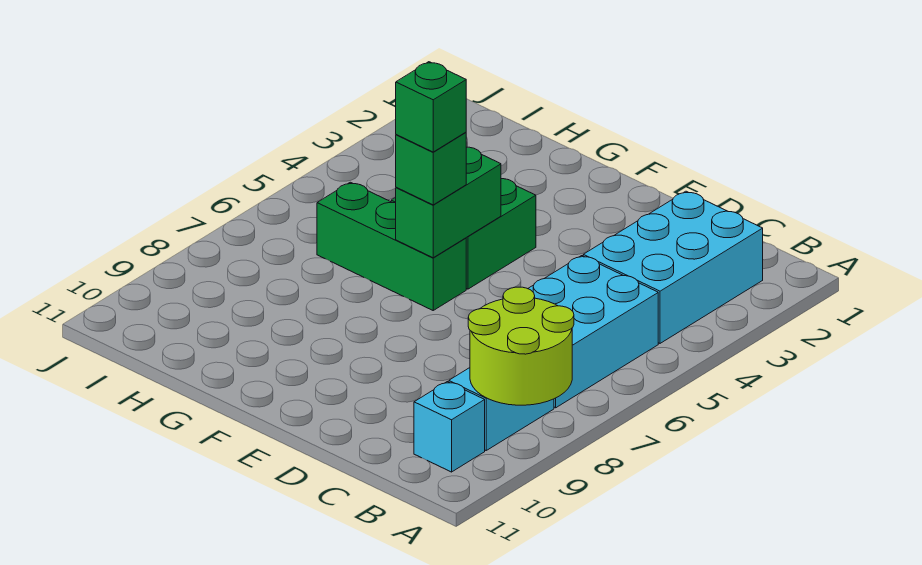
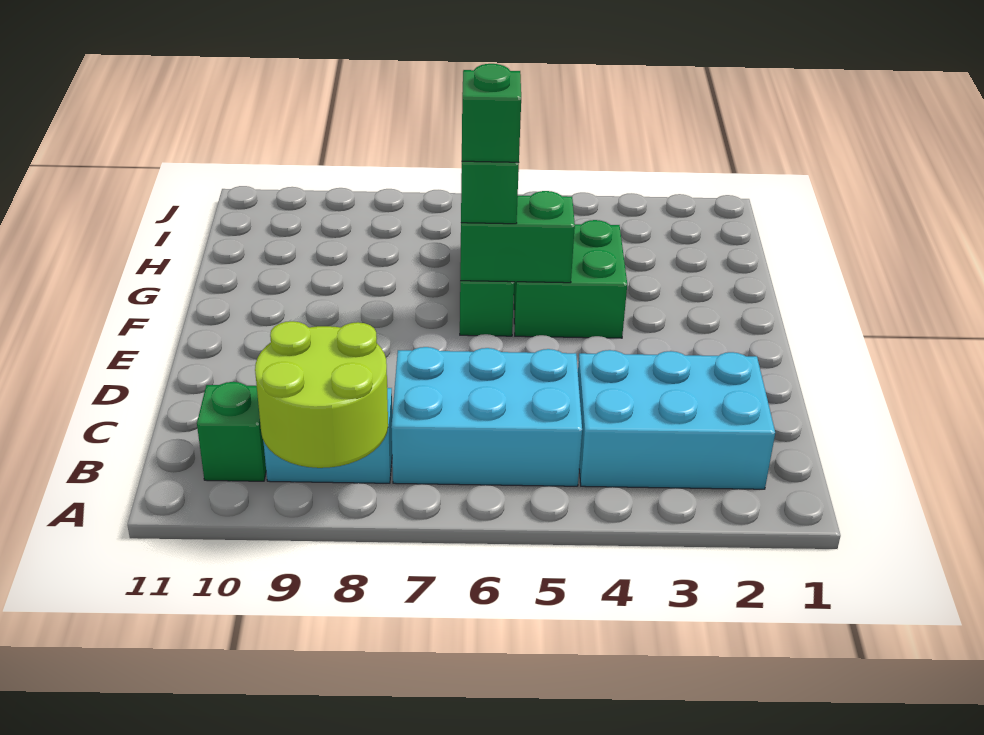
cyan 1x1 brick [414,382,485,472] -> green 1x1 brick [197,382,266,481]

